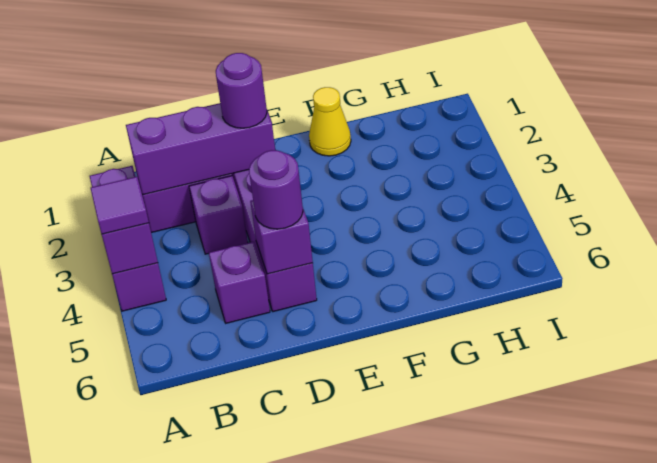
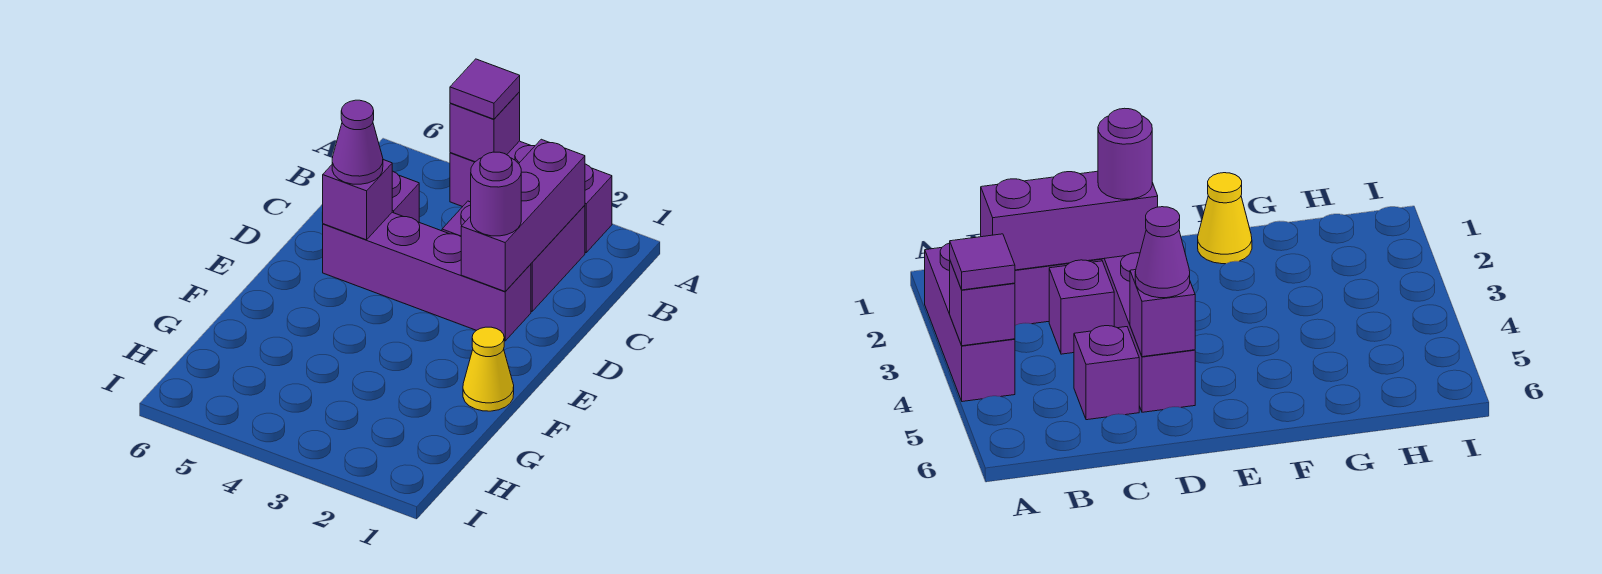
purple 1x1 round brick [249,150,303,229] -> purple 1x1 cone [332,100,383,184]

